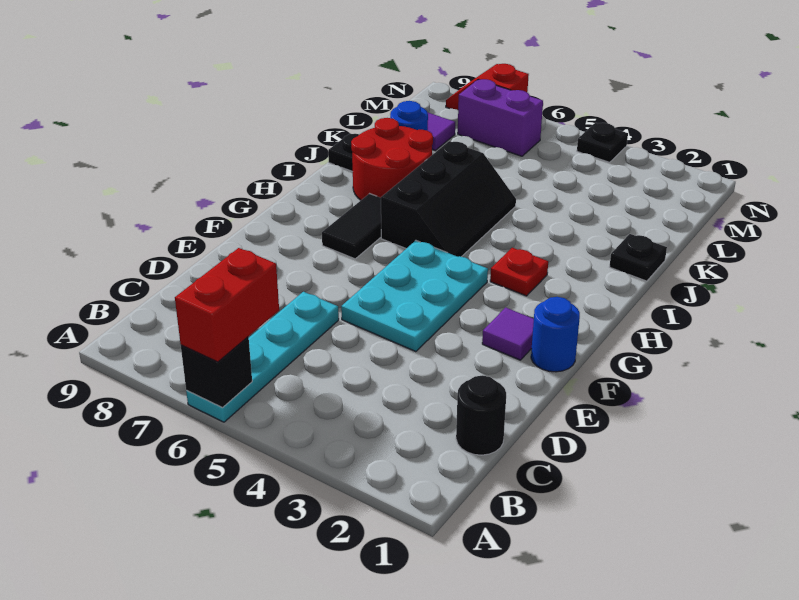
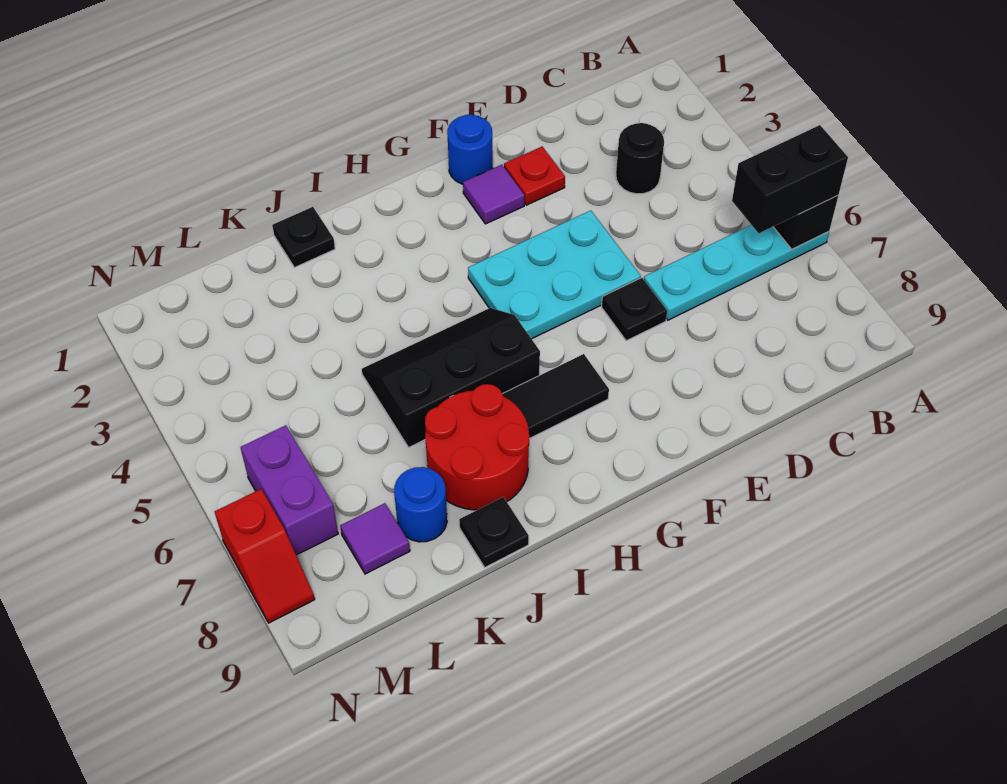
red 1x2 brick [175,248,279,362] -> black 1x2 brick [732,125,848,233]
black 1x1 round brick [456,375,506,455] -> black 1x1 round brick moved to [616,123,664,194]
red 1x1 plate [490,248,548,296] -> red 1x1 plate moved to [504,147,565,205]
black 1x1 plate [577,123,628,162] -> black 1x1 plate moved to [602,278,667,341]

